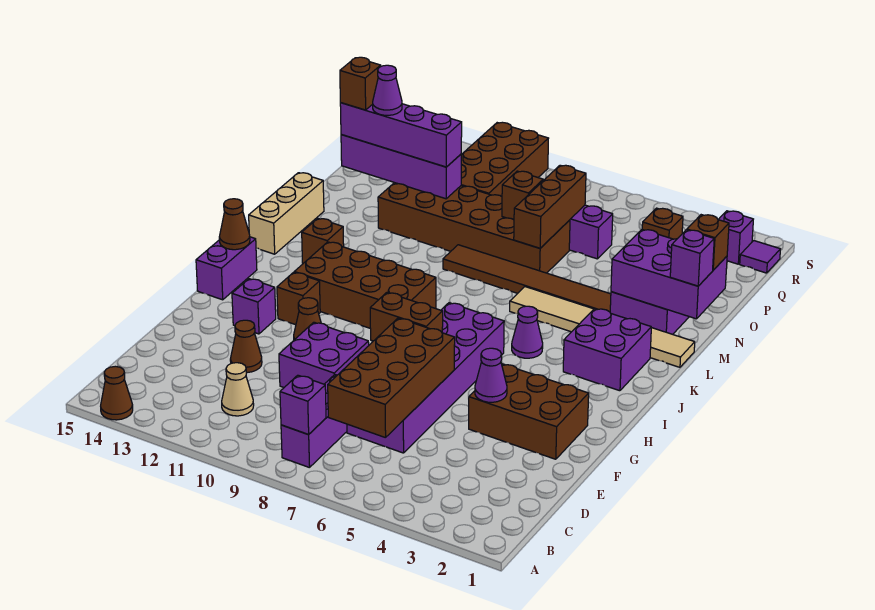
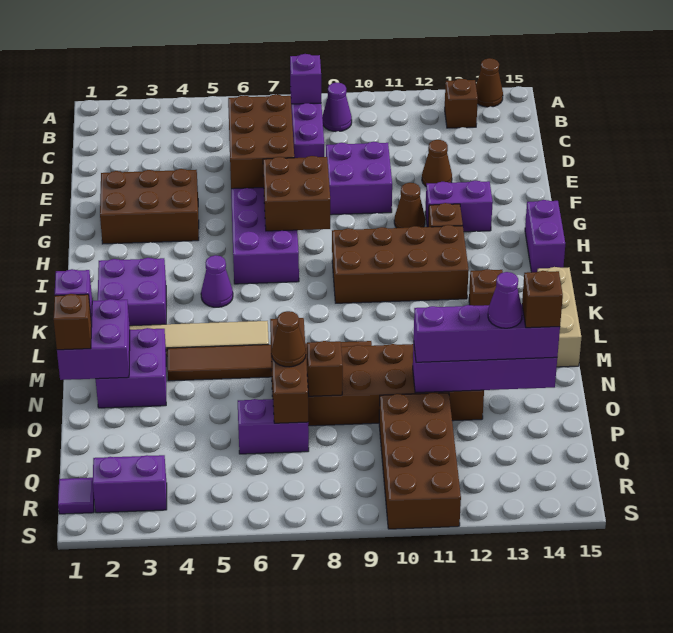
brown 2x4 brick [328,318,455,438] -> brown 2x3 brick [228,94,294,189]
tan 1x1 cone [222,363,254,416] -> none
purple 1x1 cone [475,348,507,402] -> purple 1x1 cone moved to [322,83,352,132]
brown 1x2 brick [370,293,443,341] -> brown 2x2 brick [263,156,330,231]
purple 1x1 brick [232,279,276,334] -> purple 1x2 brick [425,181,493,232]
brown 1x1 cone [219,199,250,250] -> brown 1x1 cone moved to [272,311,306,367]
purple 2x3 brick [611,230,727,319] -> purple 2x2 brick [57,299,130,380]
brown 1x1 brick [642,208,683,239] -> brown 1x1 brick moved to [445,79,478,128]
purple 1x1 brick [718,211,753,264] -> purple 1x2 brick [93,455,167,513]

